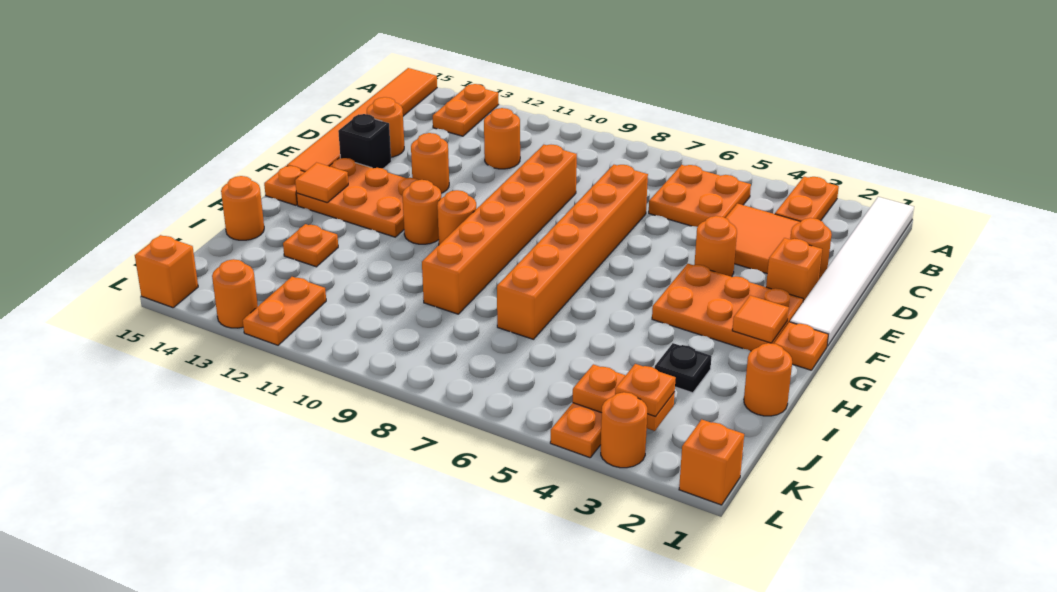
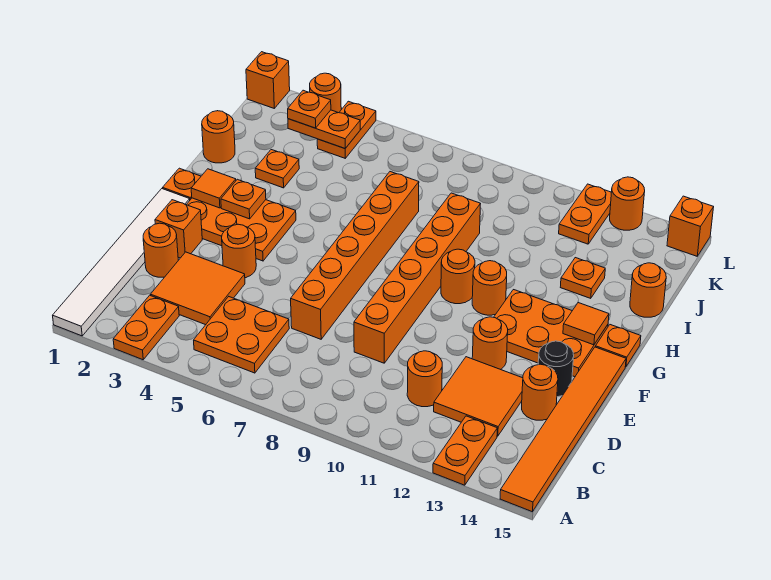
none -> orange 2x2 tile [434,357,523,436]
black 1x1 brick [338,114,391,169] -> black 1x1 round brick [538,341,574,397]
none -> orange 1x1 plate [221,179,266,219]
black 1x1 plate [655,343,712,393] -> orange 1x1 plate [255,150,299,188]

